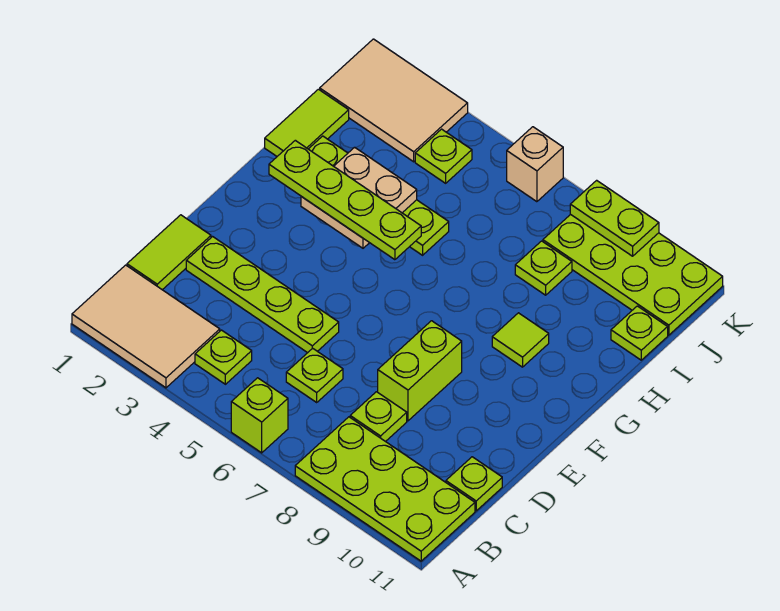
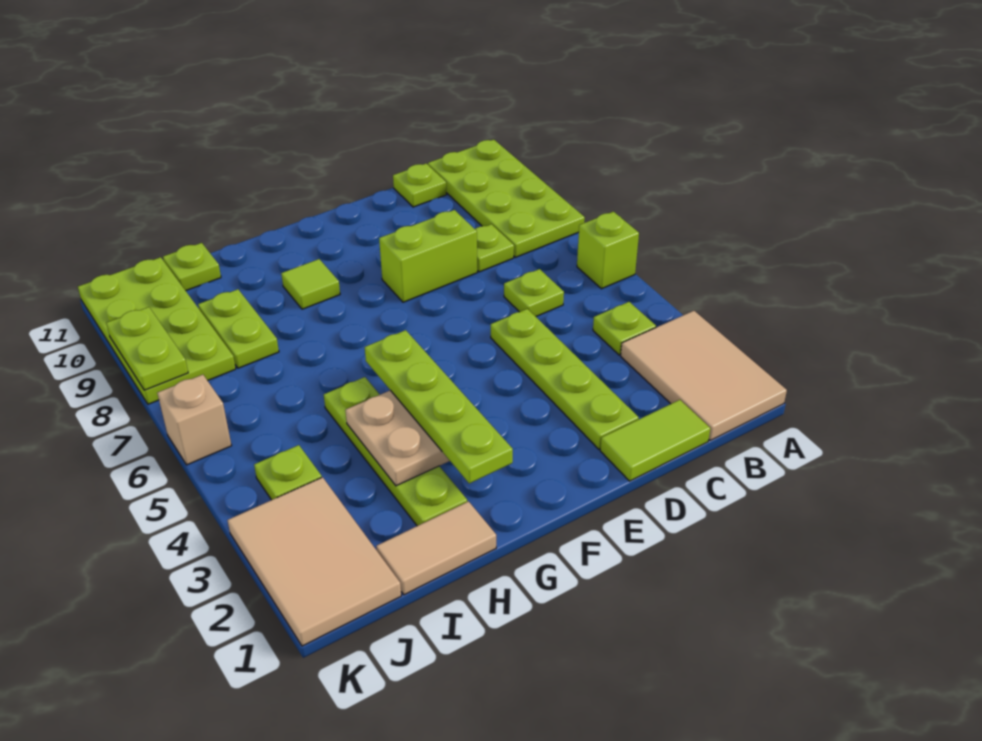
lime 1x2 tile [265,89,349,156] -> tan 1x2 tile [376,501,496,595]
lime 1x1 plate [515,241,572,295] -> lime 1x2 plate [198,289,279,368]

